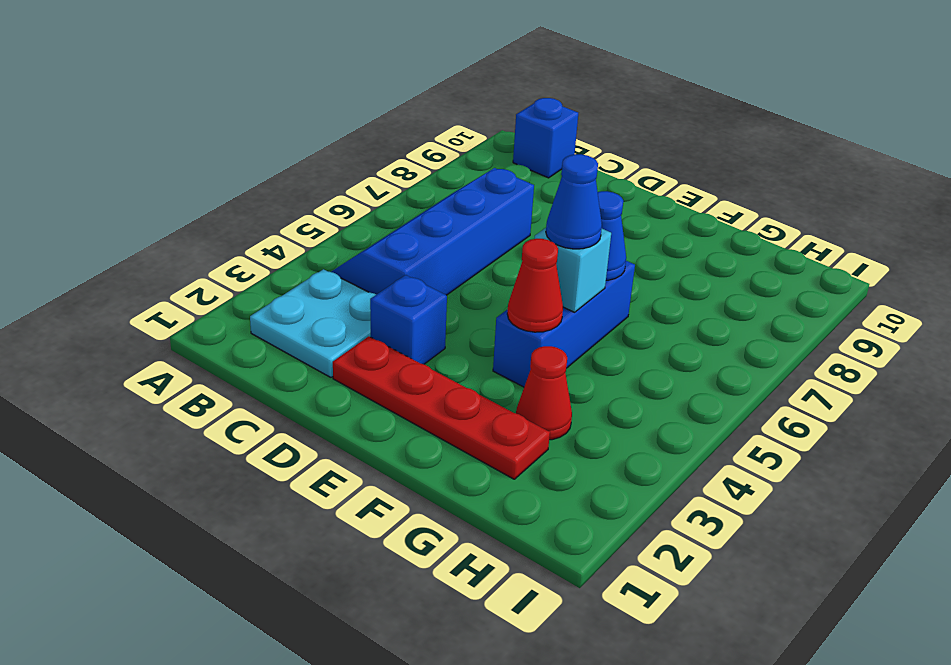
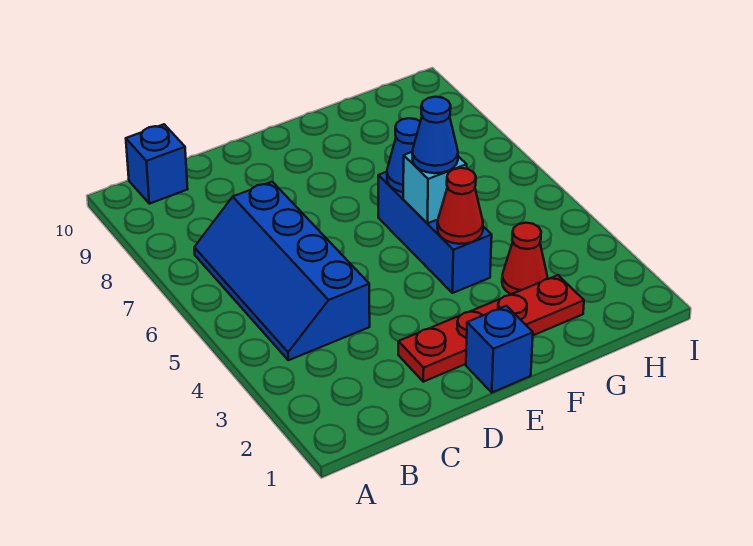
cyan 2x2 plate [250,269,376,377] -> none
blue 1x1 brick [370,275,447,364] -> blue 1x1 brick moved to [466,306,533,392]

